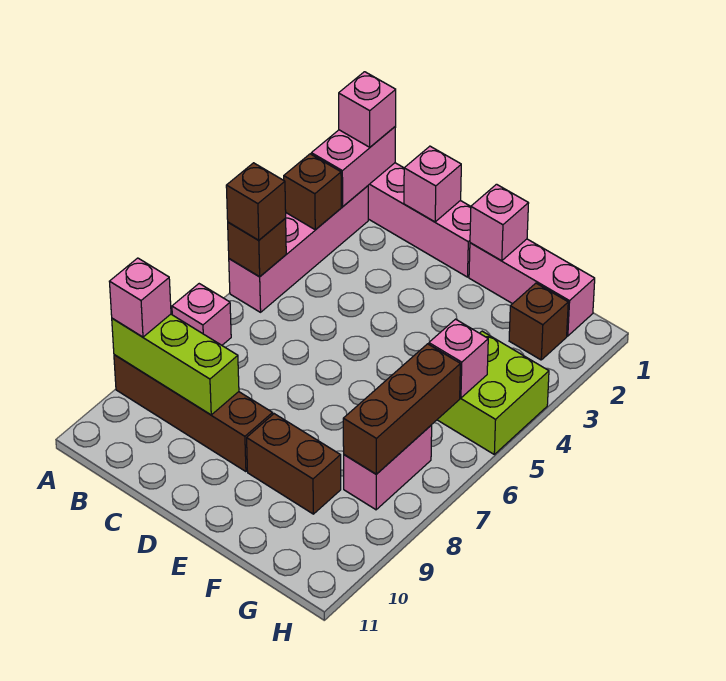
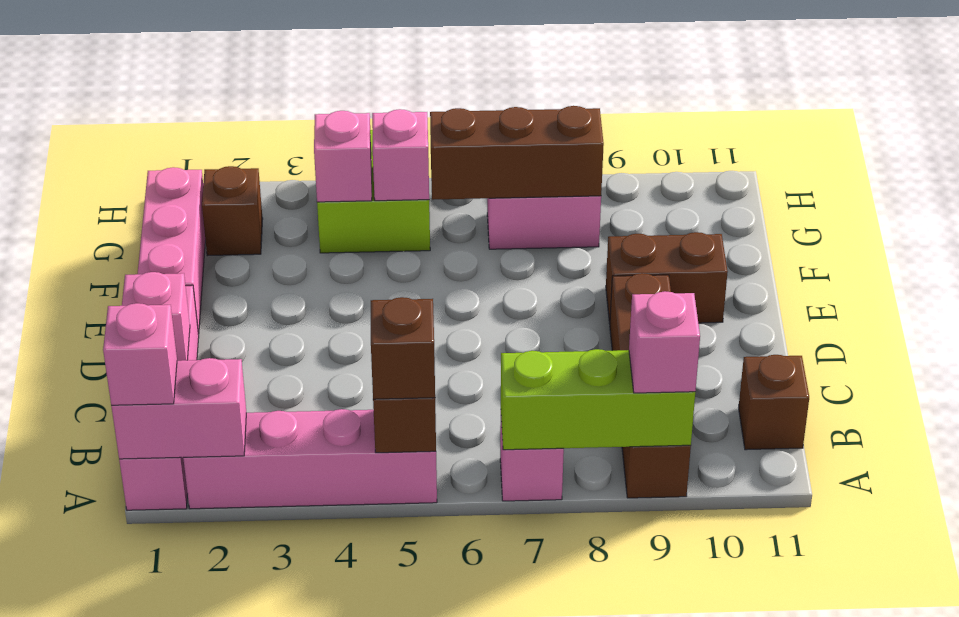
brown 1x1 brick [284,154,341,230] -> brown 1x1 brick moved to [739,355,809,450]
lime 1x3 brick [112,314,239,415] -> lime 1x3 brick turned to [501,349,695,450]
pink 1x1 brick [470,184,529,261] -> pink 1x1 brick moved to [314,111,372,202]
brown 1x2 brick [247,414,341,514] -> brown 1x2 brick turned to [606,232,728,323]

